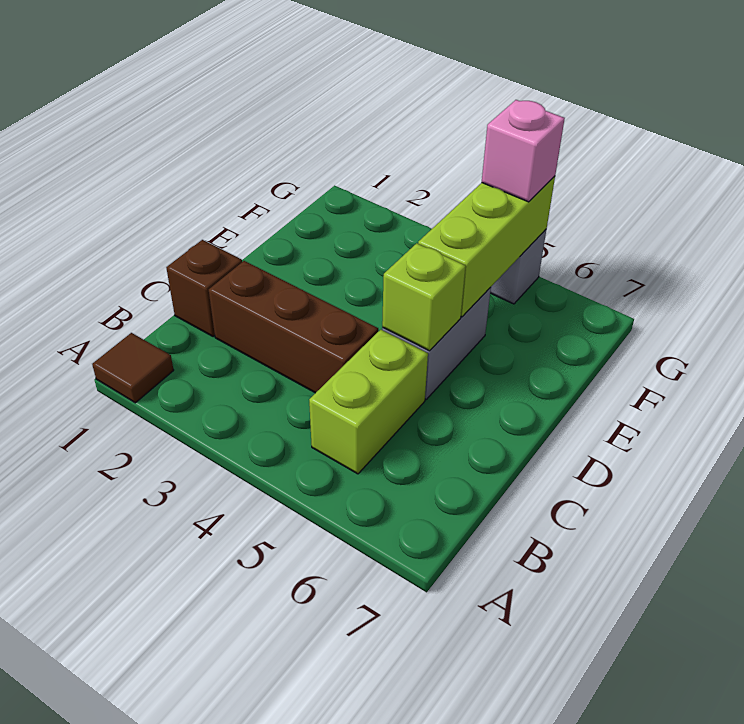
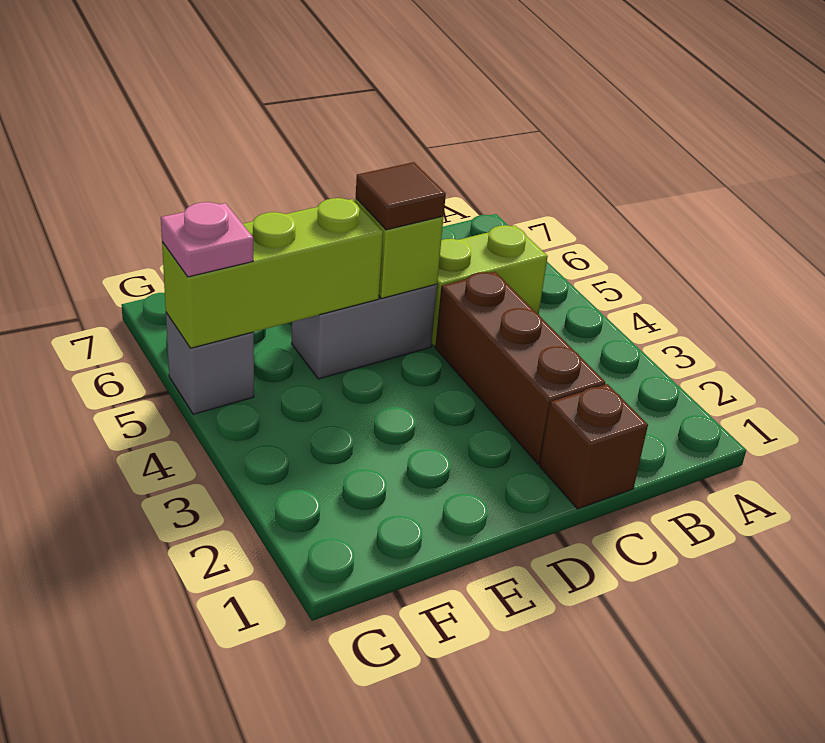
brown 1x1 tile [92,333,174,403] -> brown 1x1 tile moved to [356,162,446,230]
pink 1x1 brick [482,100,565,202] -> pink 1x1 plate [161,202,253,277]

